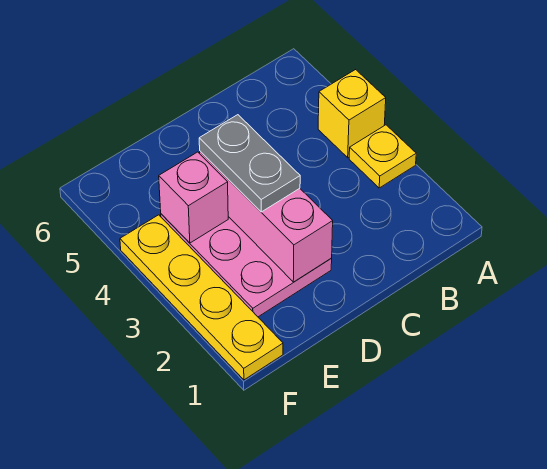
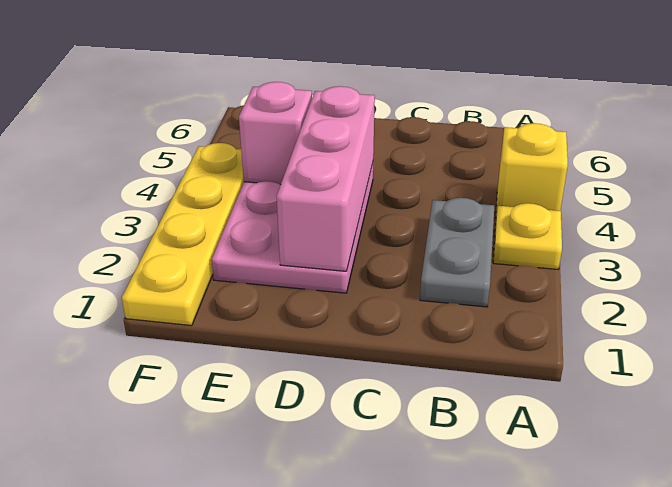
grey 1x2 plate [199,115,300,212] -> grey 1x2 plate moved to [420,198,494,307]

